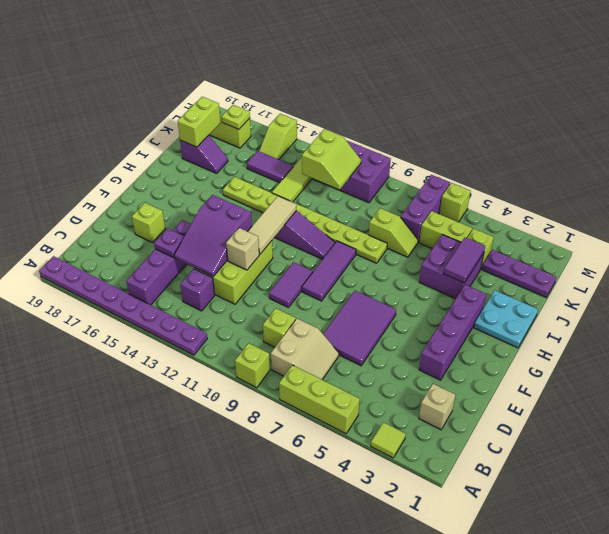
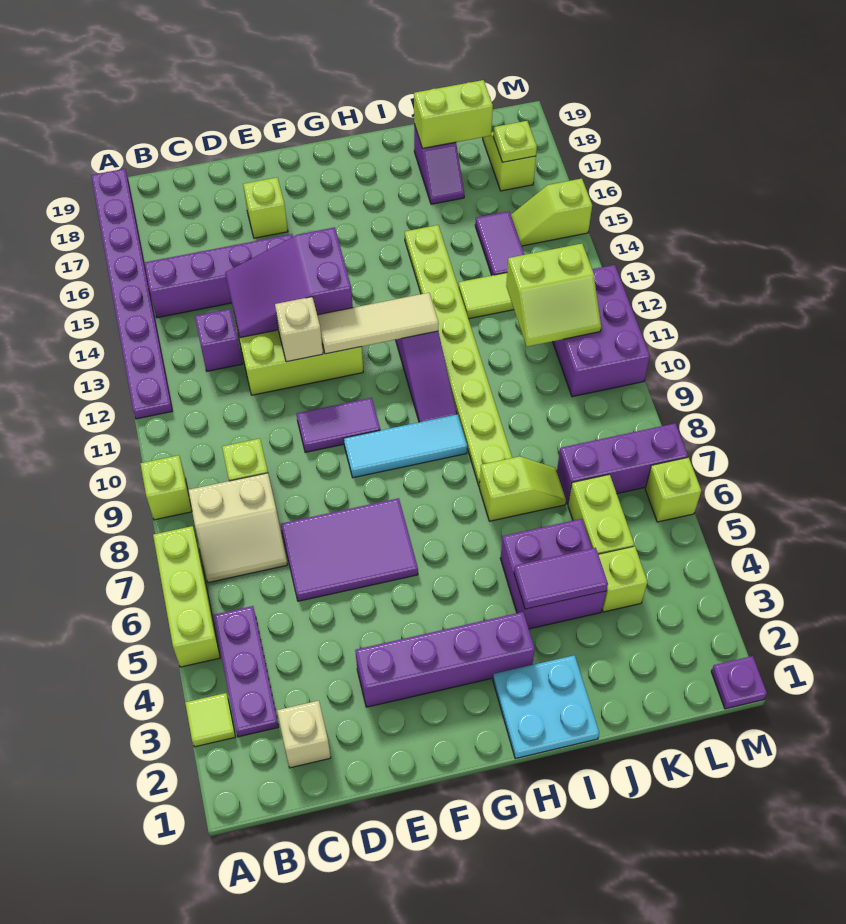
purple 1x1 plate [154,228,184,258] -> purple 1x1 plate moved to [711,656,767,709]
purple 1x3 tile [302,241,356,301] -> cyan 1x3 tile [344,414,467,478]
lime 1x2 slope [369,208,418,257] -> lime 1x2 slope turned to [479,456,566,521]
purple 1x3 plate [482,250,556,297] -> purple 1x3 plate moved to [214,606,279,737]

